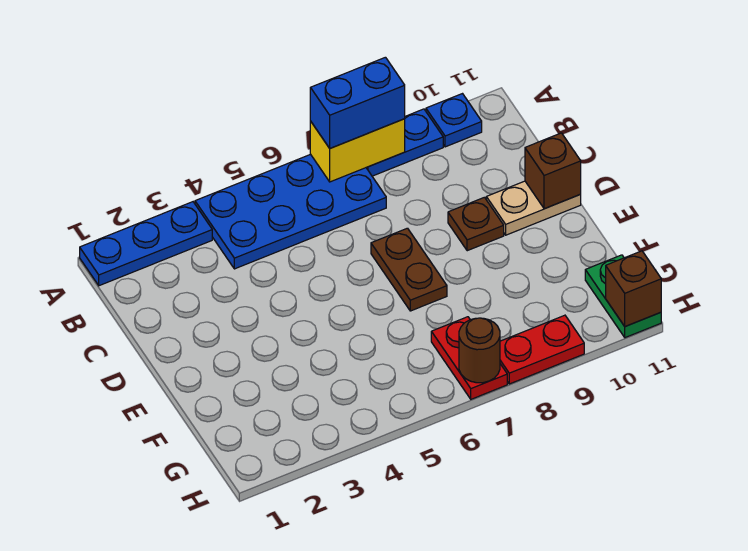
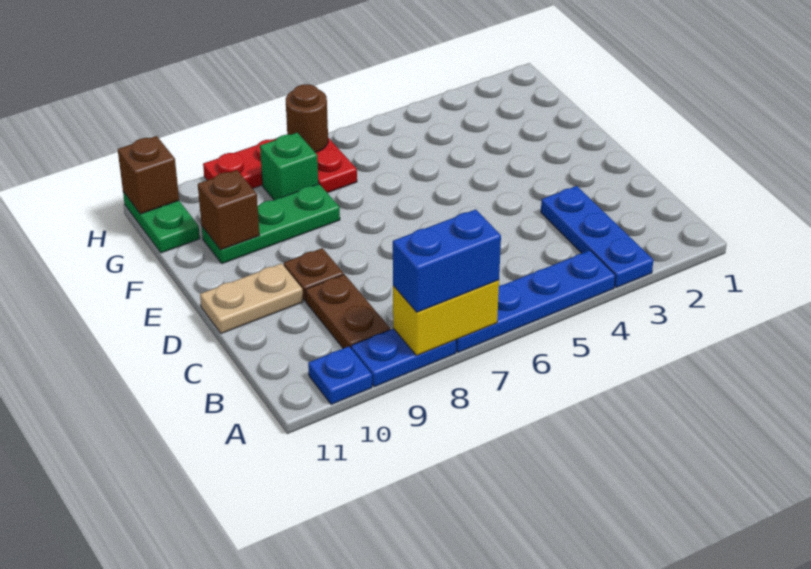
blue 1x3 plate [80,202,212,286] -> blue 1x3 plate turned to [541,186,653,288]
blue 2x4 plate [195,154,386,269] -> blue 1x4 plate [456,250,615,352]
brown 1x2 plate [371,228,447,311] -> brown 1x2 plate moved to [306,274,390,348]
brown 1x1 brick [525,133,581,209] -> brown 1x1 brick moved to [198,170,260,250]
none -> green 1x3 plate [202,184,340,264]
none -> green 1x1 brick [260,133,318,200]

